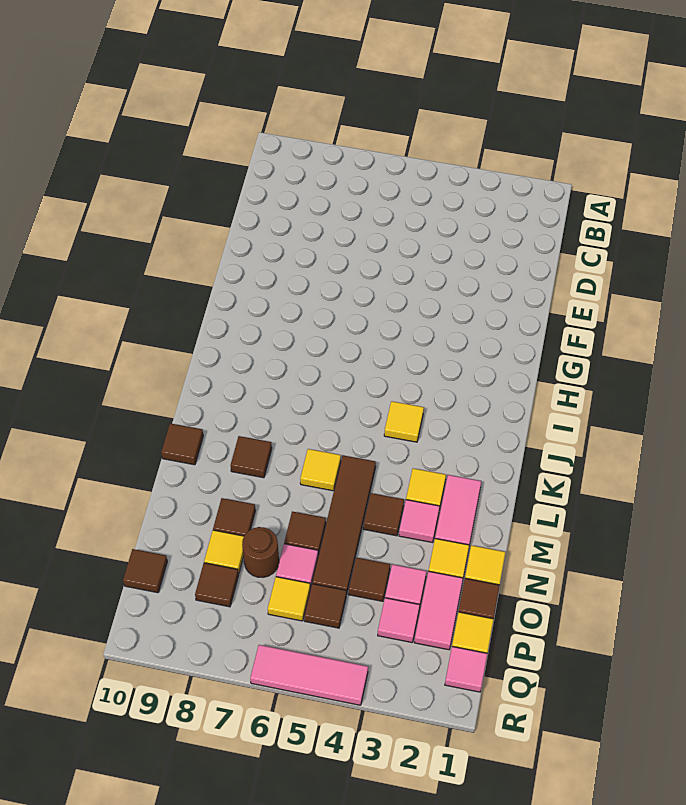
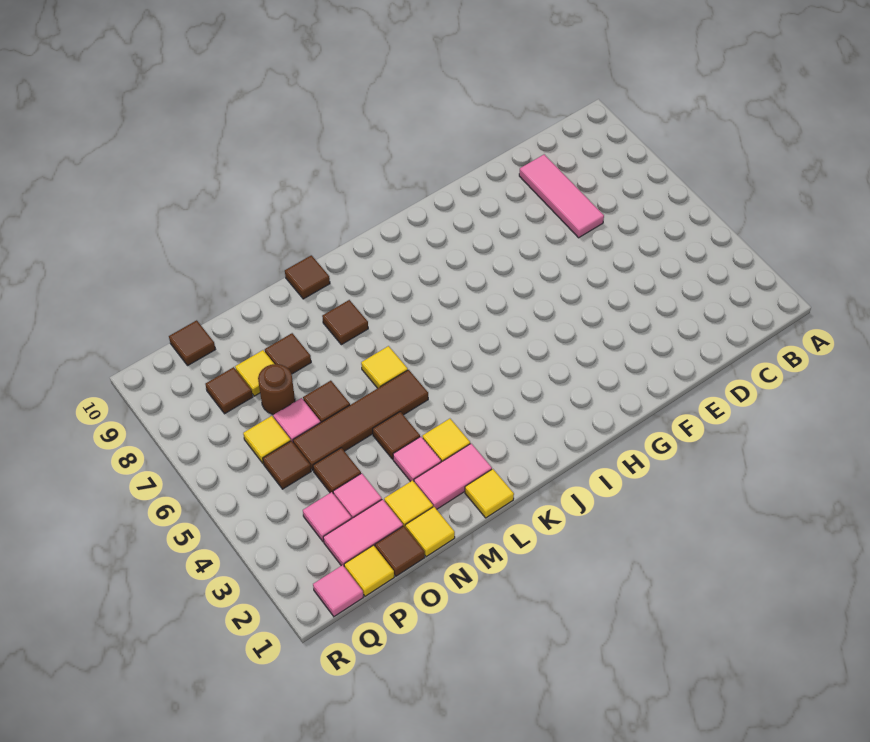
yellow 1x1 tile [384,401,424,442] -> yellow 1x1 tile moved to [465,469,514,518]
pink 1x3 tile [250,645,368,705] -> pink 1x3 tile moved to [519,154,604,238]

